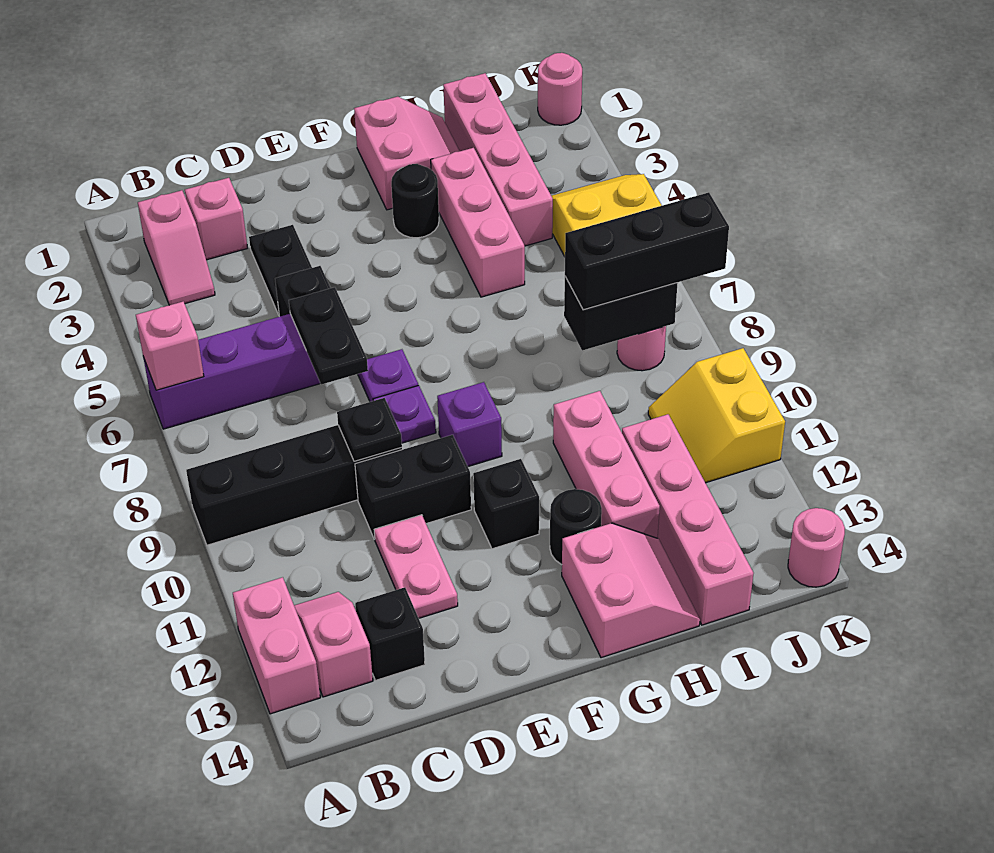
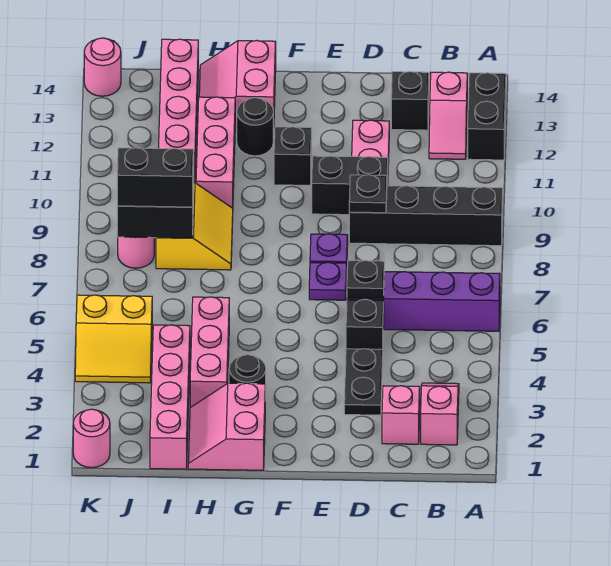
pink 1x1 brick [136,301,204,390] -> none
pink 1x2 brick [233,577,320,714] -> black 1x2 brick [468,73,506,160]
black 1x2 plate [289,287,368,385] -> black 1x1 plate [347,261,384,298]
purple 1x1 brick [437,382,502,466] -> none
black 1x3 brick [565,192,729,310] -> black 1x2 brick [117,148,193,207]
yellow 2x2 slope [648,348,785,483] -> yellow 2x2 slope moved to [156,183,233,270]

